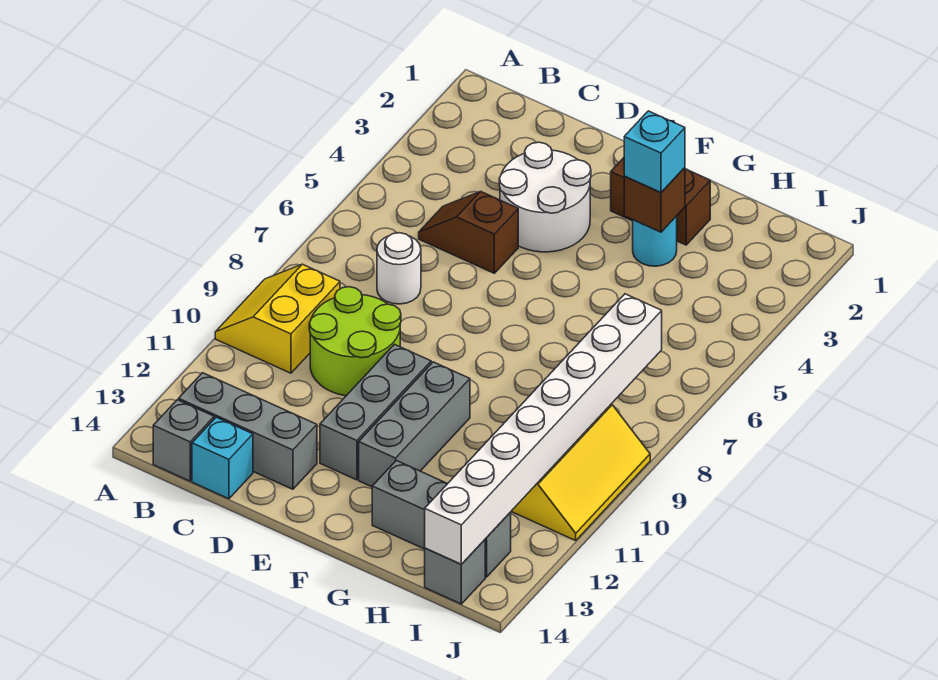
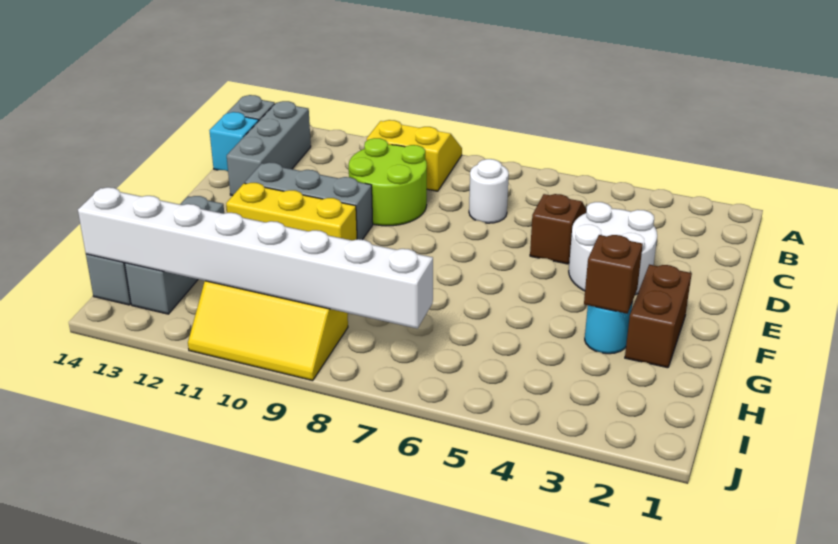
grey 1x3 brick [359,362,470,487] -> yellow 1x3 brick [226,183,357,240]
cyan 1x1 brick [624,111,685,193] -> none

